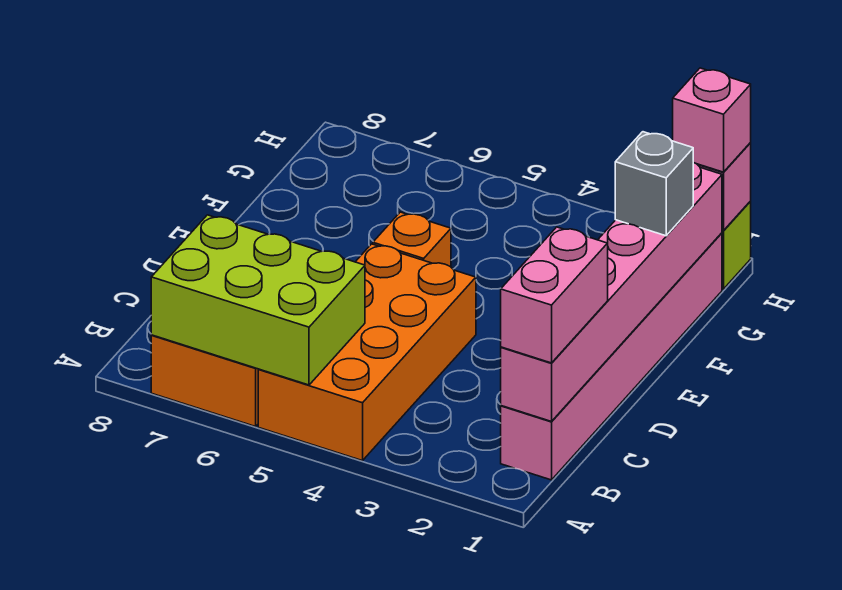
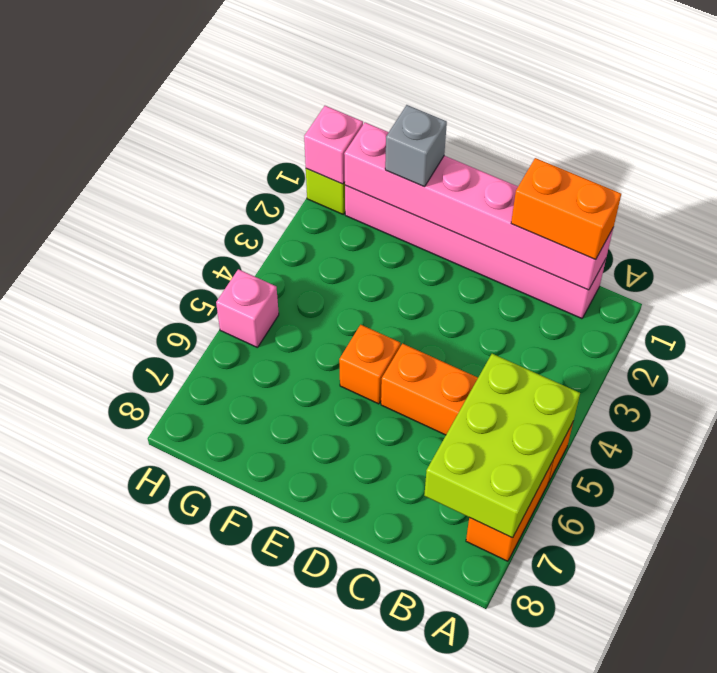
orange 2x4 brick [258,244,476,461] -> orange 1x4 brick [381,344,573,482]
pink 1x2 brick [501,227,608,363] -> orange 1x2 brick [511,158,621,260]
pink 1x1 brick [673,68,751,172] -> pink 1x1 brick moved to [216,269,279,348]

